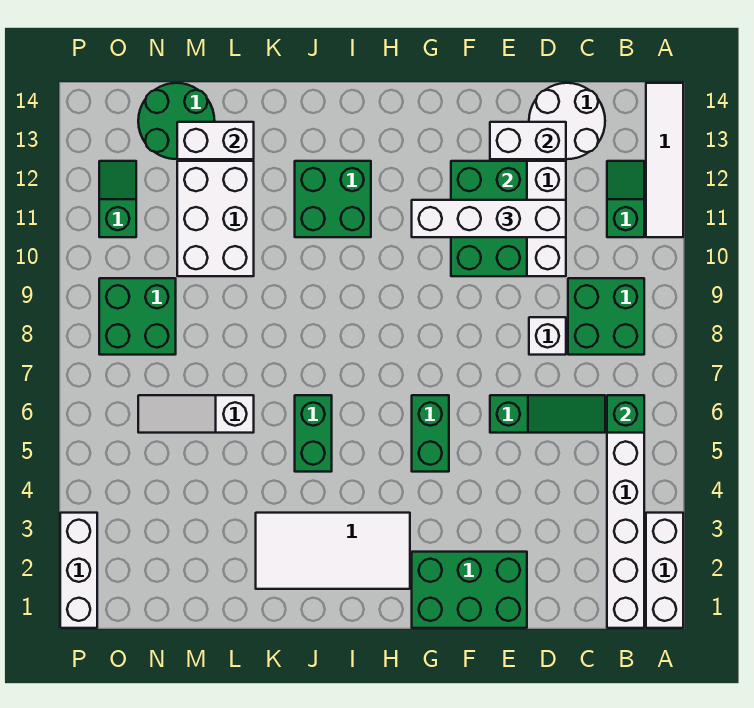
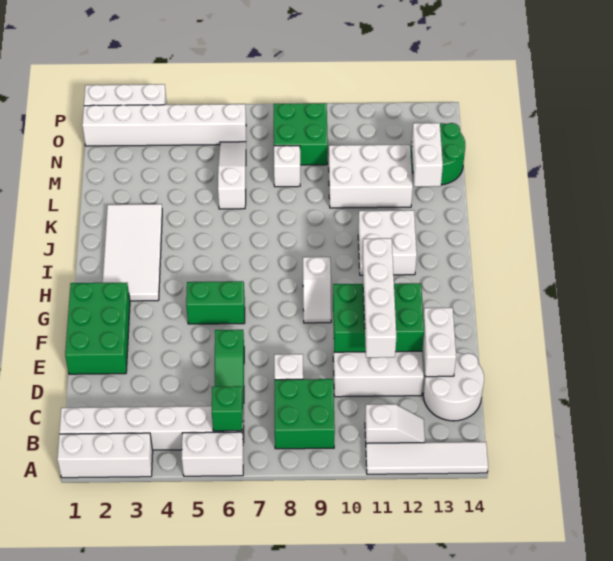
none -> white 1x2 brick [182,432,243,476]
green 1x2 slope [607,161,644,237] -> white 1x2 slope [365,404,425,444]
none -> white 1x2 slope [303,257,331,323]
green 2x2 brick [295,161,371,237] -> white 2x2 brick [358,210,417,275]
green 1x2 brick [295,395,332,472] -> none
none -> white 1x1 brick [274,146,300,187]
none -> white 1x6 brick [82,104,246,146]
green 1x2 slope [99,161,136,237] -> none

